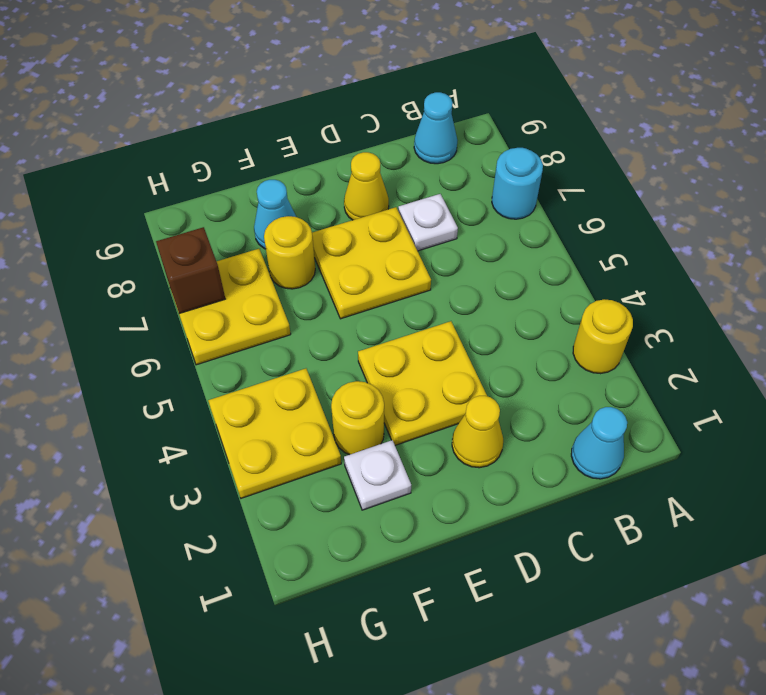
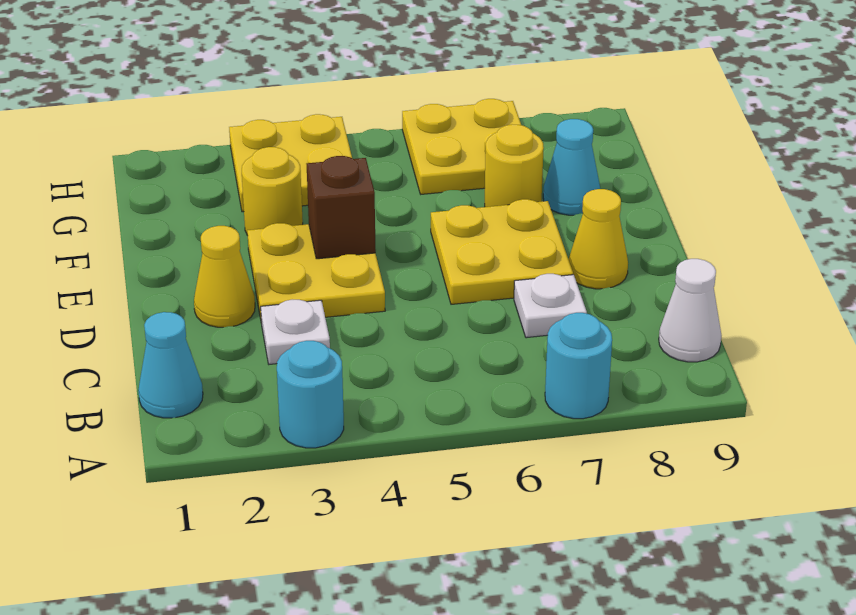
yellow 1x1 round brick [573,299,633,374] -> cyan 1x1 round brick [277,341,344,448]
cyan 1x1 cone [414,92,458,164] -> white 1x1 cone [659,259,721,362]
white 1x1 plate [344,440,411,510] -> white 1x1 plate moved to [261,300,330,364]
brown 1x1 brick [156,227,225,314] -> brown 1x1 brick moved to [307,156,376,259]

